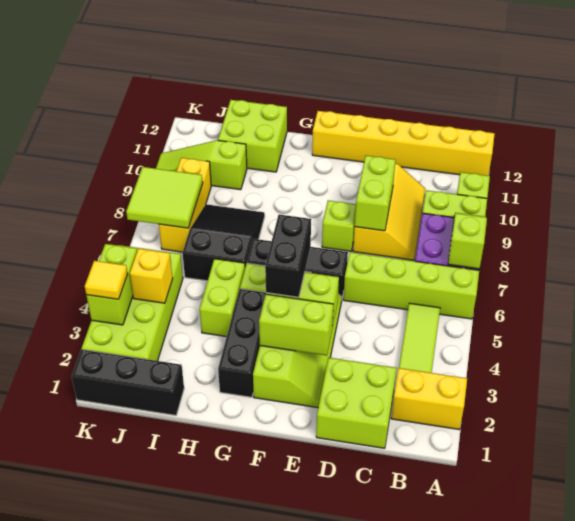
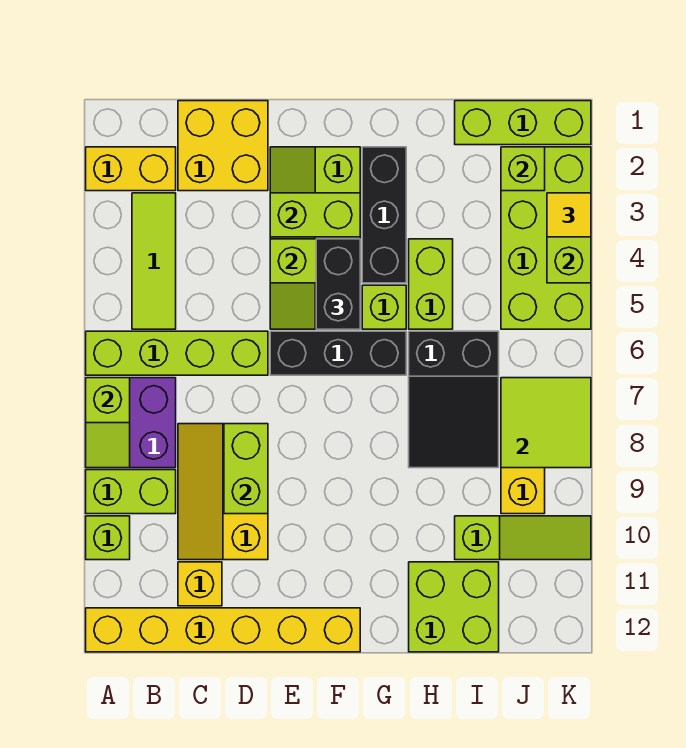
lime 2x2 brick [316,358,396,448] -> yellow 2x2 brick [178,101,268,191]
lime 1x1 brick [322,201,356,251] -> lime 1x1 brick moved to [501,147,545,191]
black 1x3 brick [72,349,184,415] -> lime 1x3 brick [455,101,591,145]
yellow 1x1 brick [130,248,173,303] -> yellow 1x1 brick moved to [178,562,222,606]

